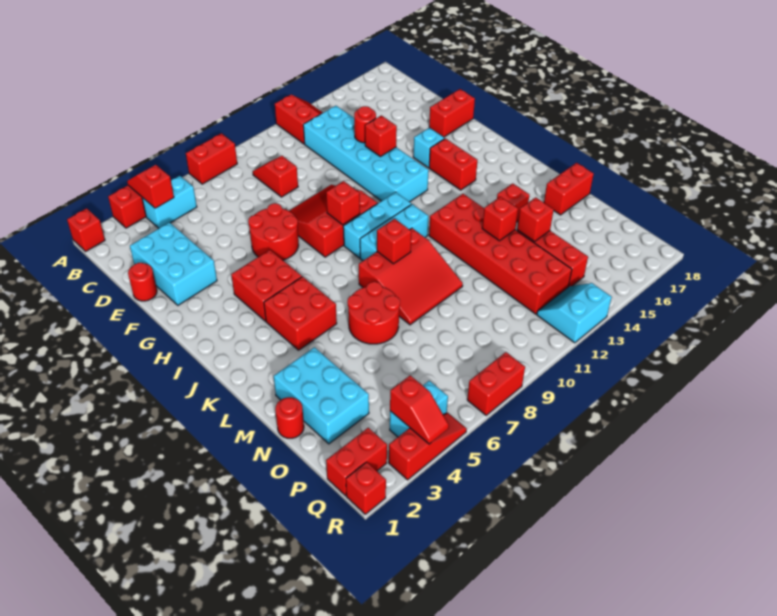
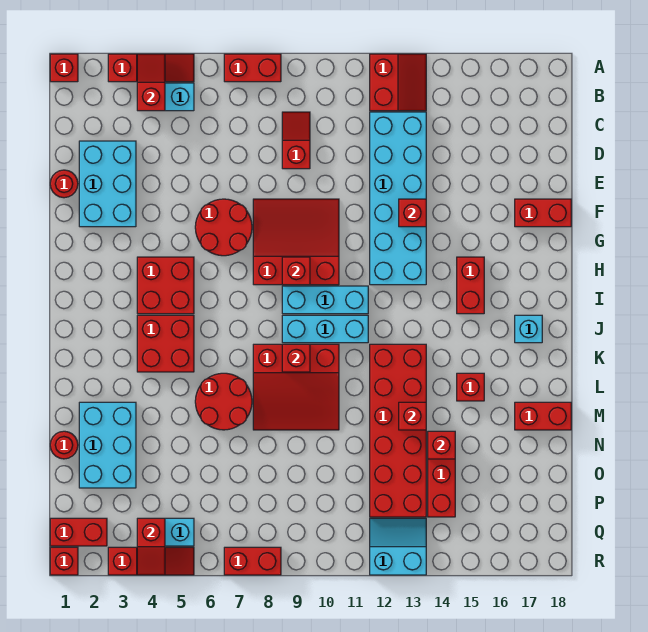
red 1x1 round brick [354,106,376,143] -> none
cyan 1x1 brick [413,128,445,168] -> cyan 1x1 brick moved to [515,315,542,343]

